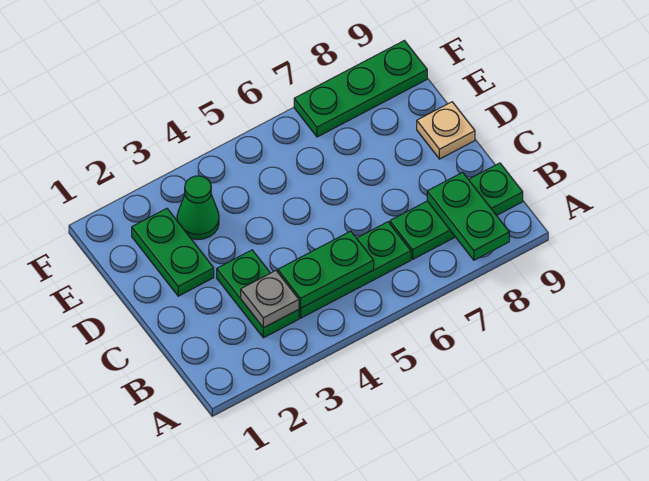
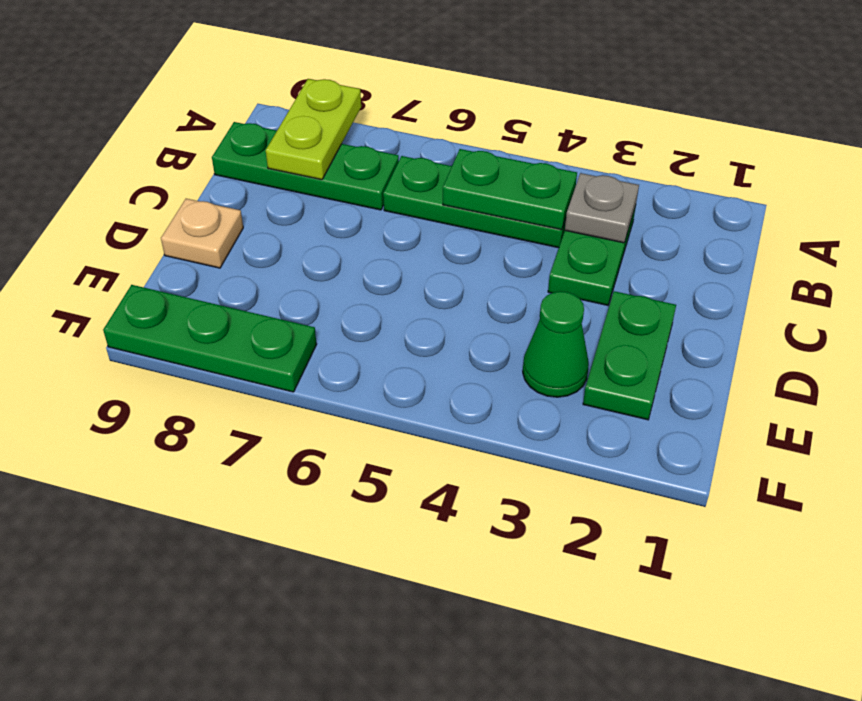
green 1x2 plate [427,172,509,260] -> lime 1x2 plate [266,79,361,180]

